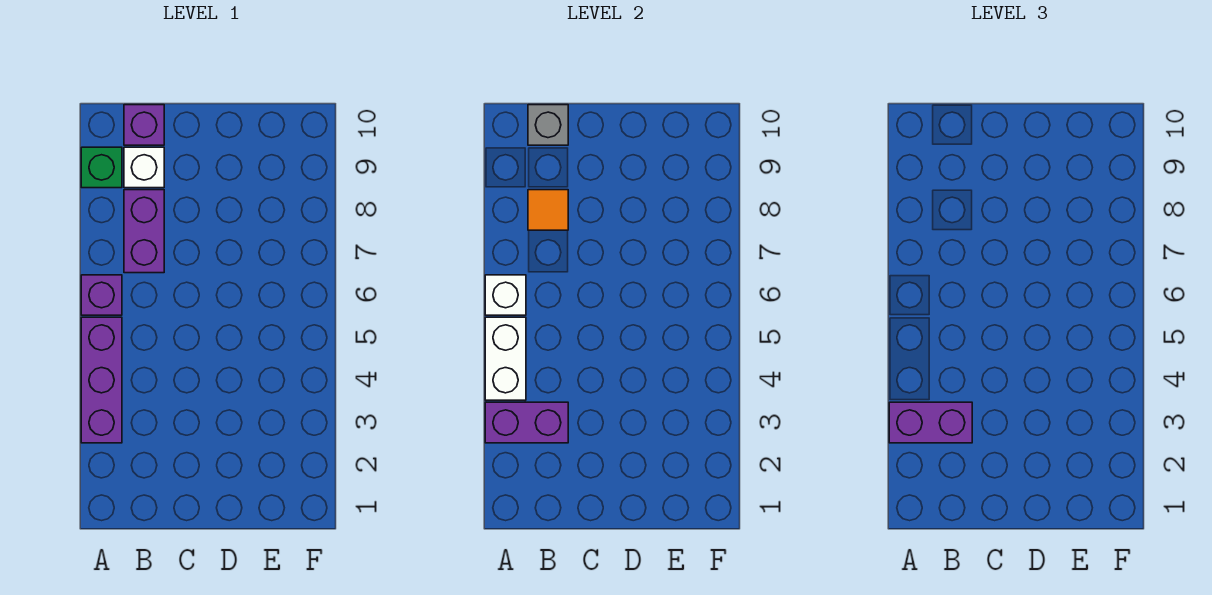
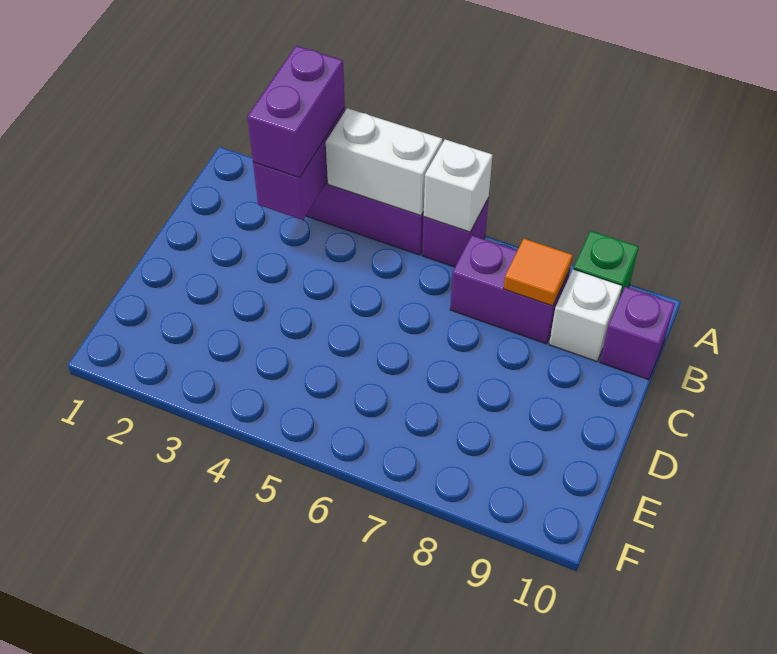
grey 1x1 brick [528,105,568,145] -> none

